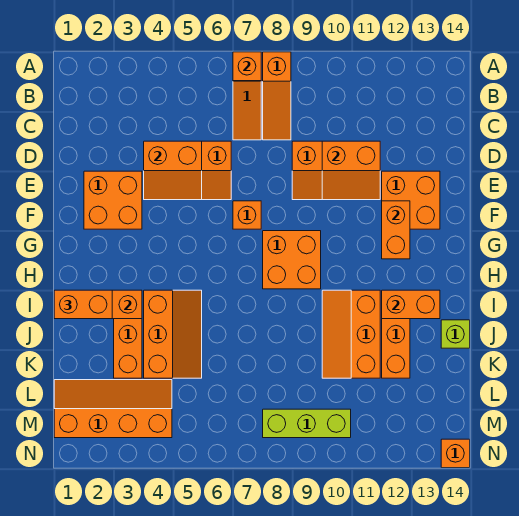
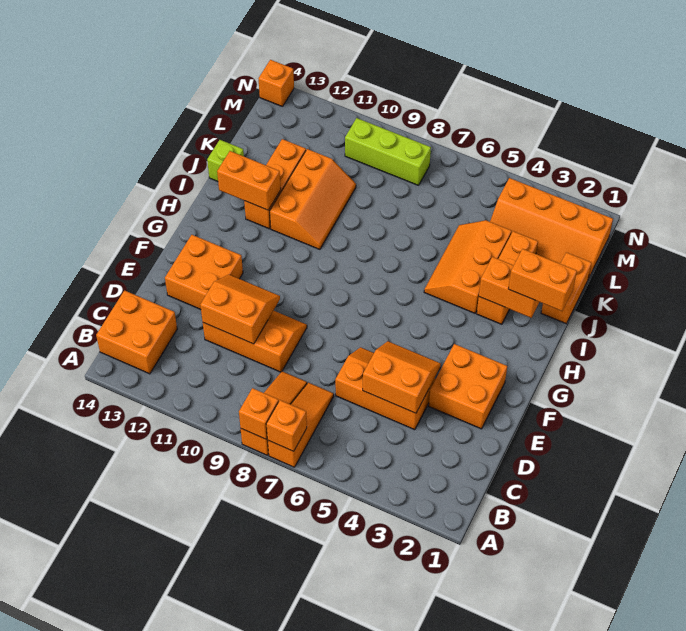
orange 1x1 brick [233,201,261,229] -> orange 1x1 brick moved to [239,388,279,439]
orange 1x2 brick [382,201,410,259] -> orange 1x2 brick moved to [541,252,591,324]
orange 2x2 brick [263,231,321,289] -> orange 2x2 brick moved to [96,291,177,374]

